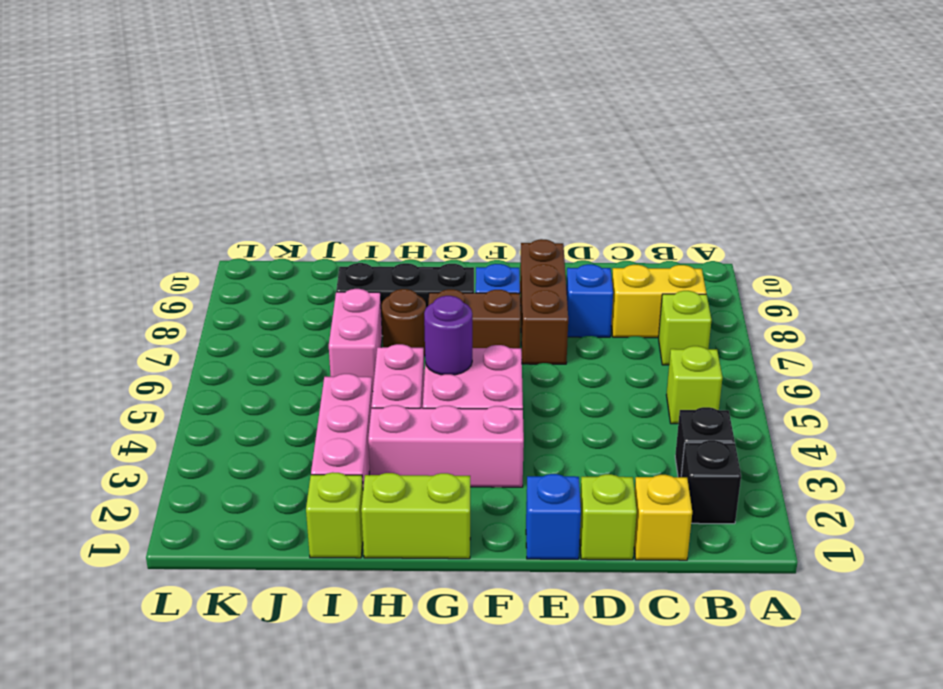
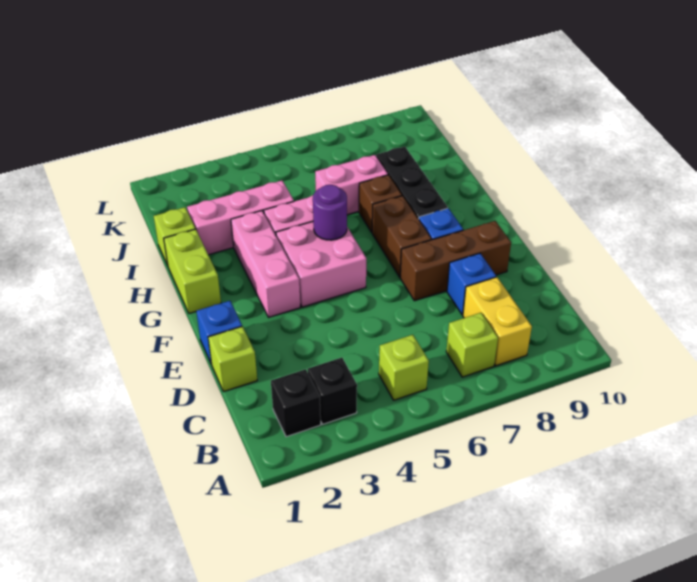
yellow 1x1 brick [634,475,692,560] -> none
brown 1x1 round brick [381,289,426,356] -> brown 1x1 brick [359,175,402,232]

